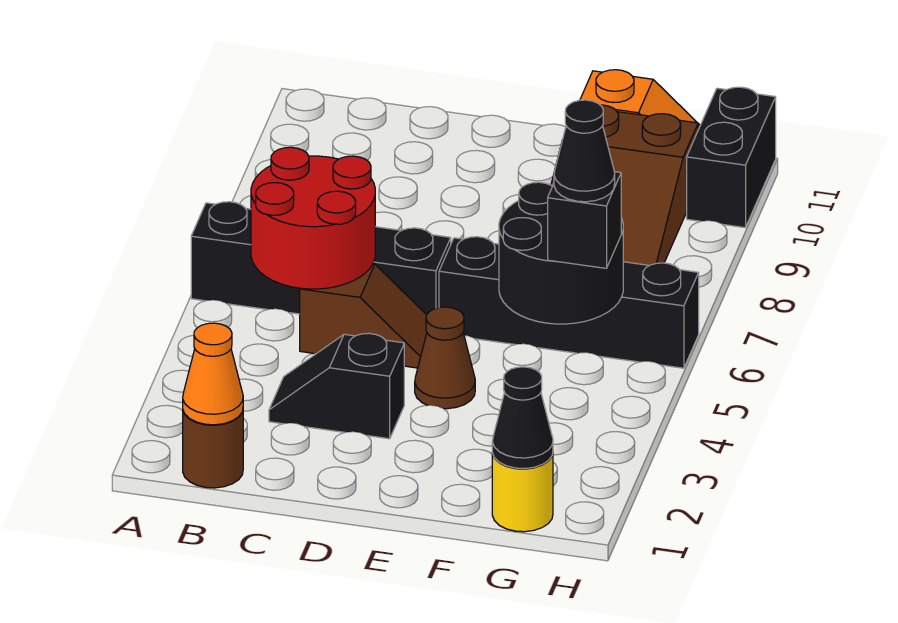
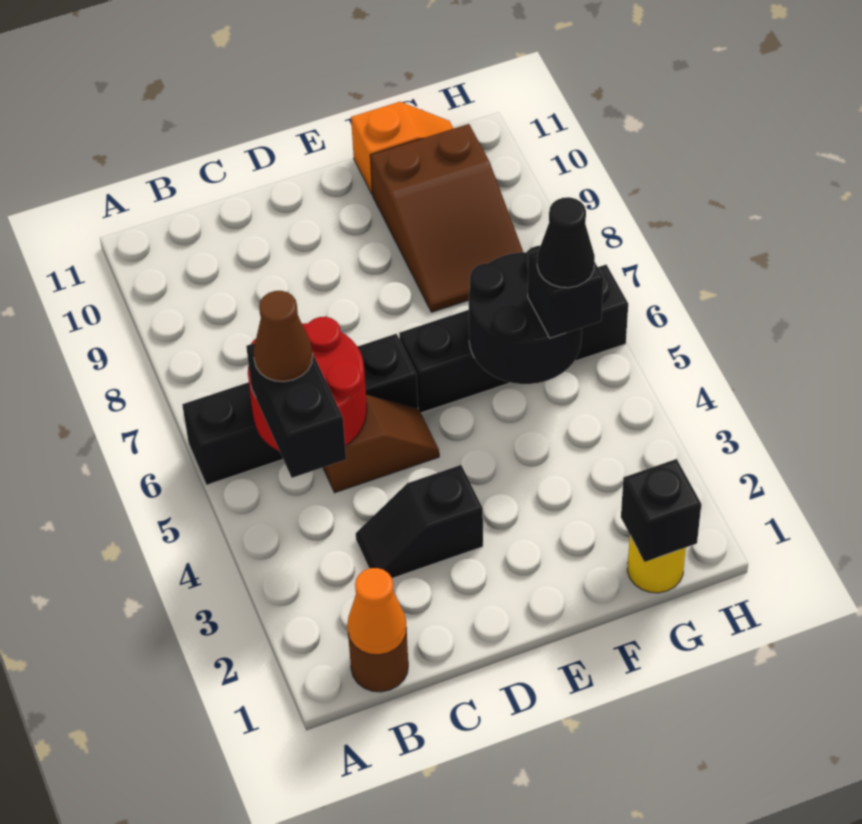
brown 1x1 cone [415,307,475,409] -> brown 1x1 cone moved to [253,291,313,382]
black 1x1 cone [492,367,553,469] -> black 1x1 brick [621,459,701,562]
black 1x2 brick [687,87,776,228] -> black 1x2 brick moved to [246,343,346,478]

